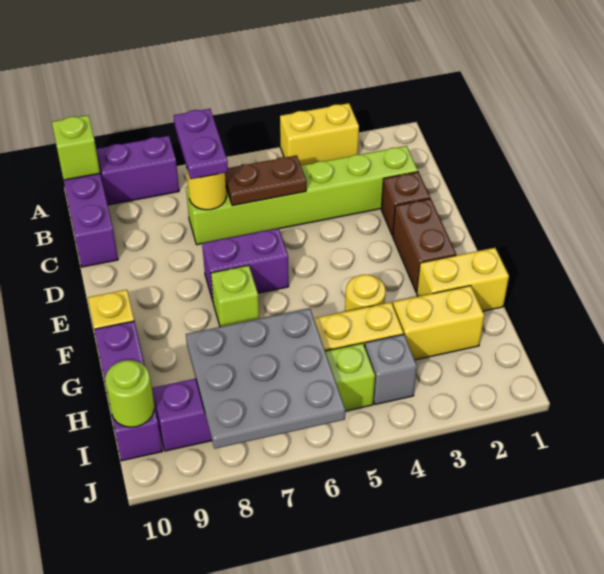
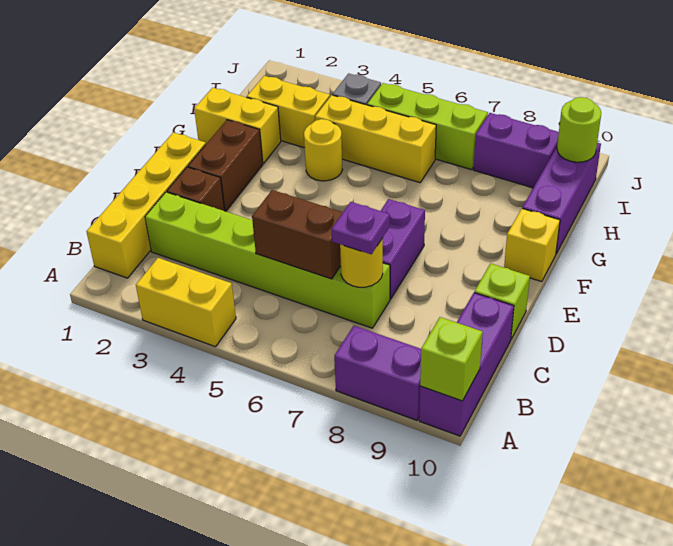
none -> yellow 1x4 brick [86,132,206,278]
purple 1x2 plate [174,109,228,179] -> purple 1x1 plate [332,202,390,254]
brown 1x2 plate [225,155,307,206] -> brown 1x2 brick [252,190,343,279]
purple 1x2 brick [202,228,289,301] -> purple 1x2 brick turned to [381,199,425,299]
lime 1x1 brick [211,265,259,327] -> lime 1x1 brick moved to [474,263,530,339]
grey 3x3 plate [186,308,345,449] -> none

